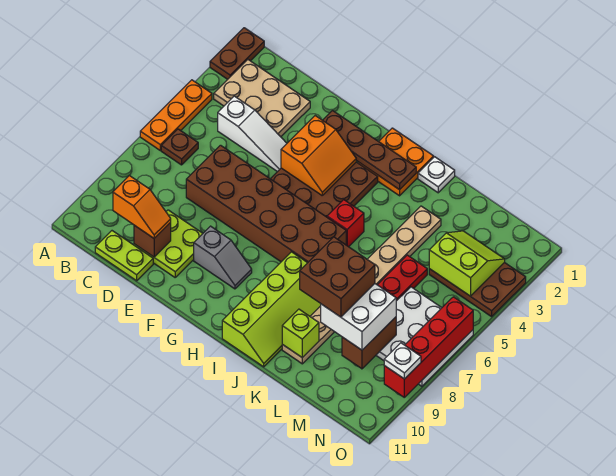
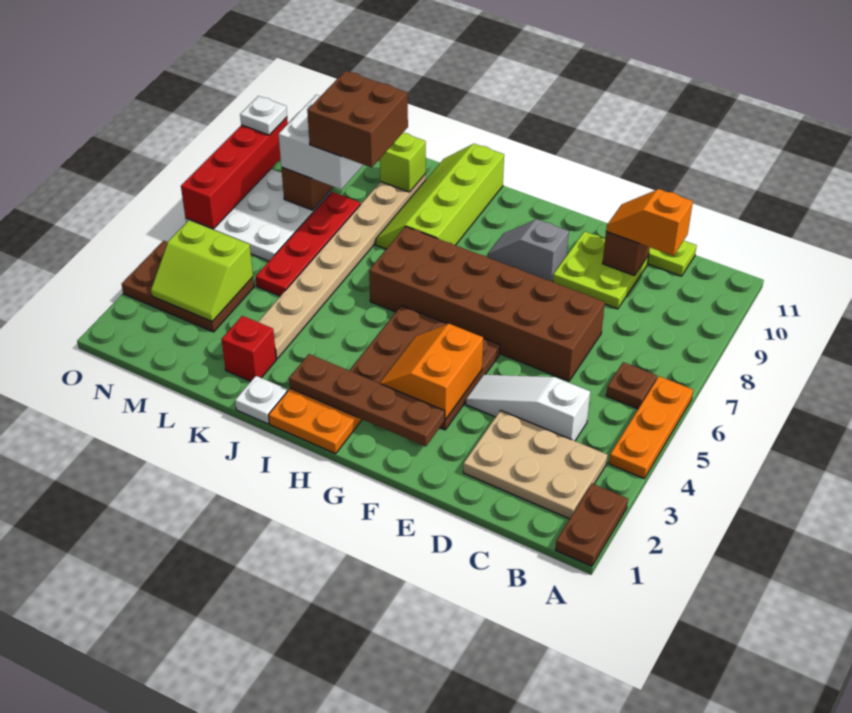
red 1x1 brick [327,200,364,247] -> red 1x1 brick moved to [221,316,276,381]

